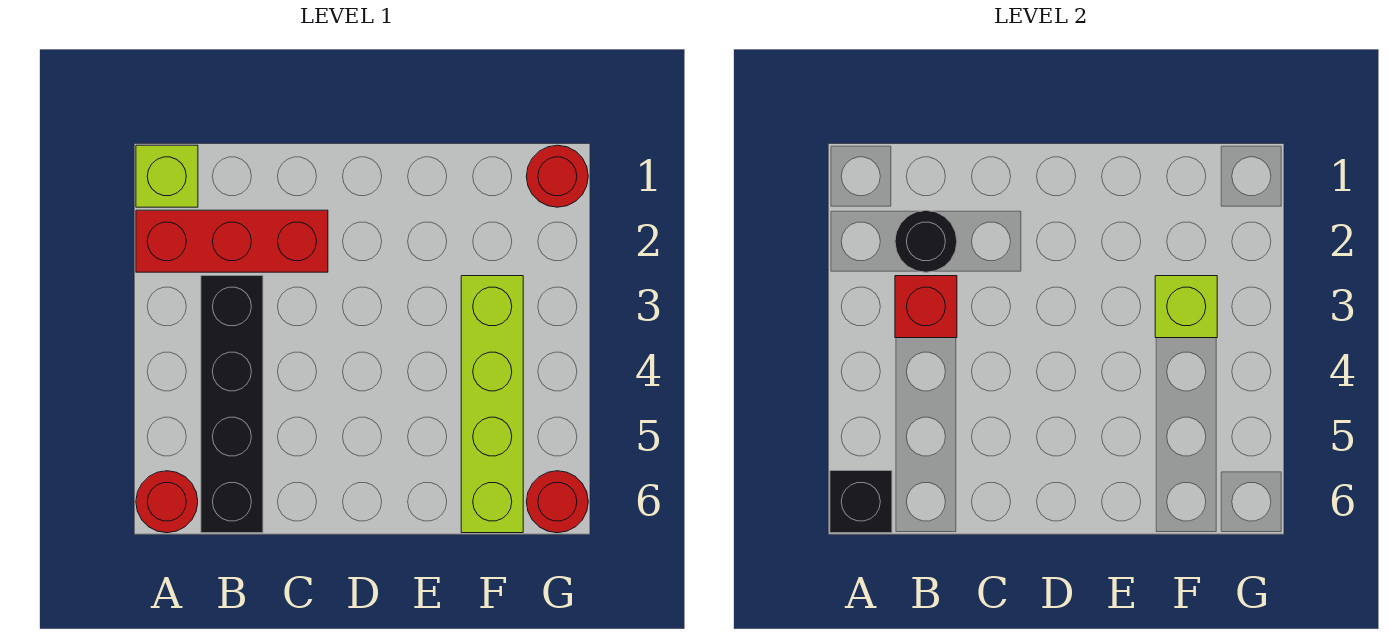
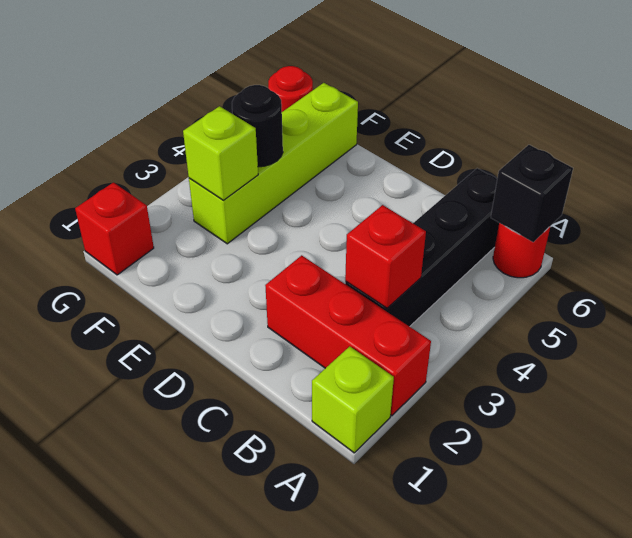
black 1x1 round brick [895,211,957,272] -> black 1x1 round brick moved to [232,85,283,167]
red 1x1 round brick [526,145,588,207] -> red 1x1 brick [75,182,154,275]

